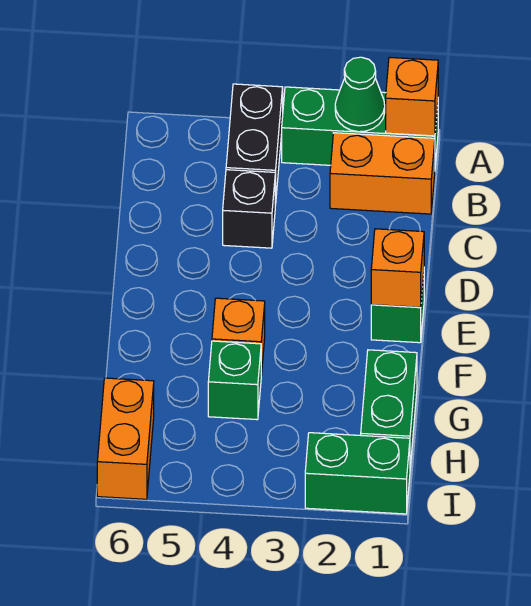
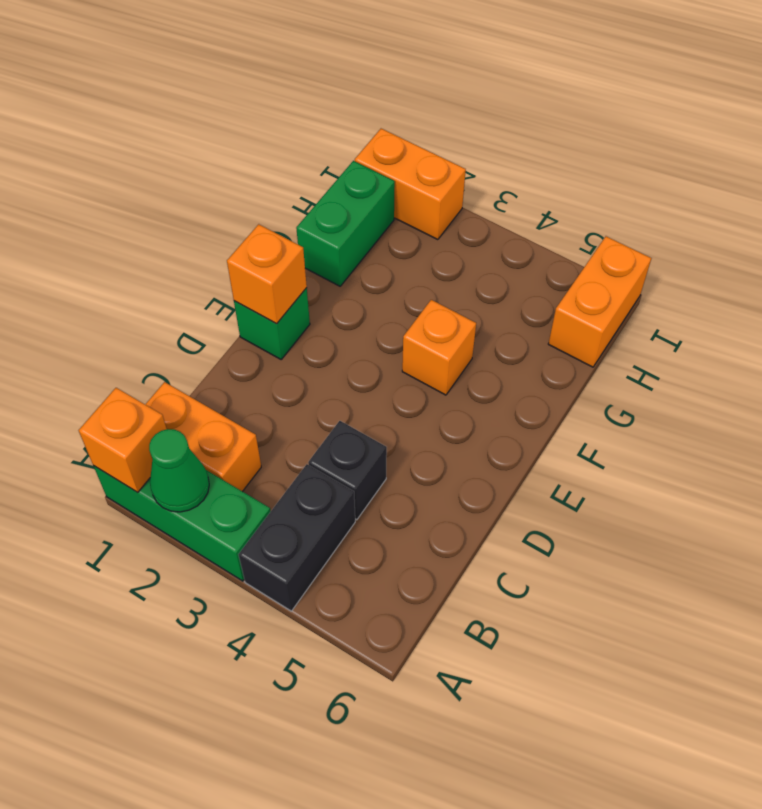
green 1x1 brick [208,341,261,420] -> none
green 1x2 brick [305,433,410,514] -> orange 1x2 brick [355,129,466,240]

